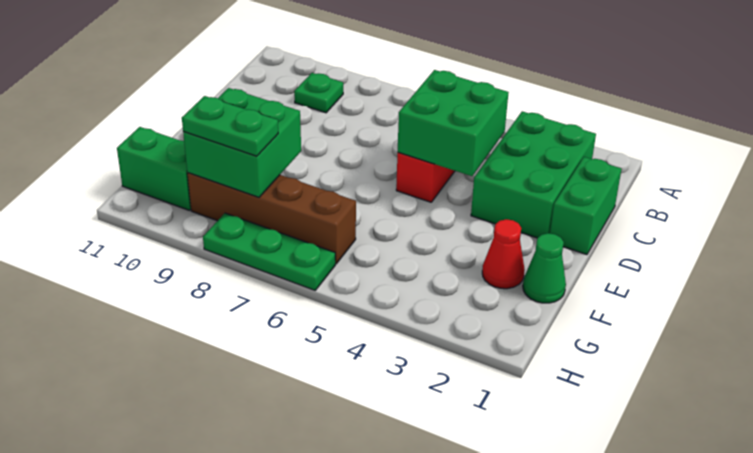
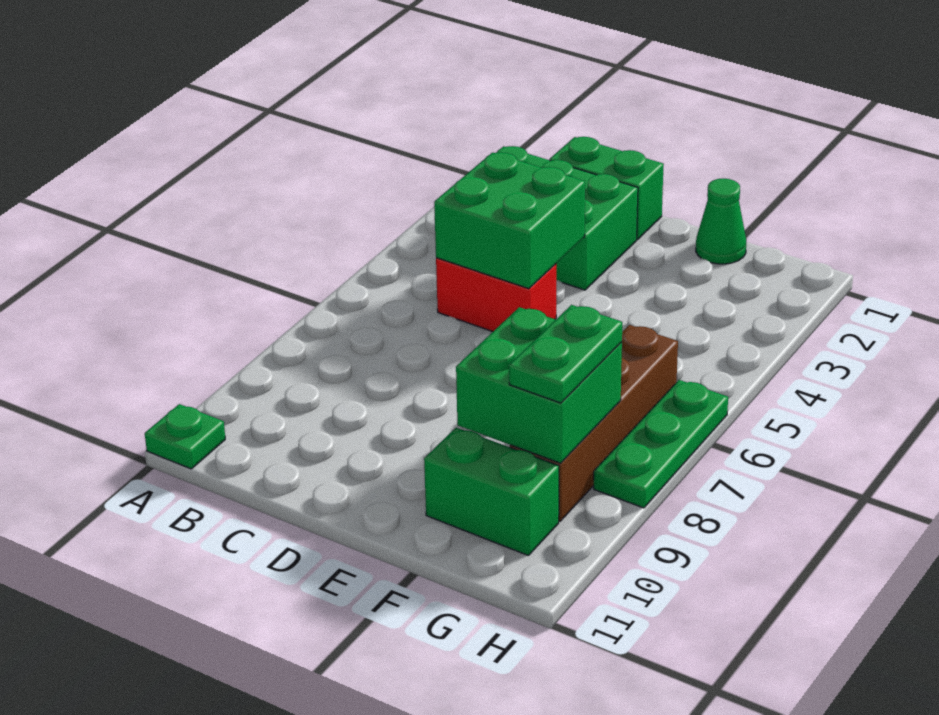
green 1x1 plate [294,73,343,113] -> green 1x1 plate moved to [145,404,225,469]
red 1x1 cone [482,219,525,289] -> none
green 1x2 brick [117,127,191,210] -> green 1x2 brick turned to [424,428,559,556]

